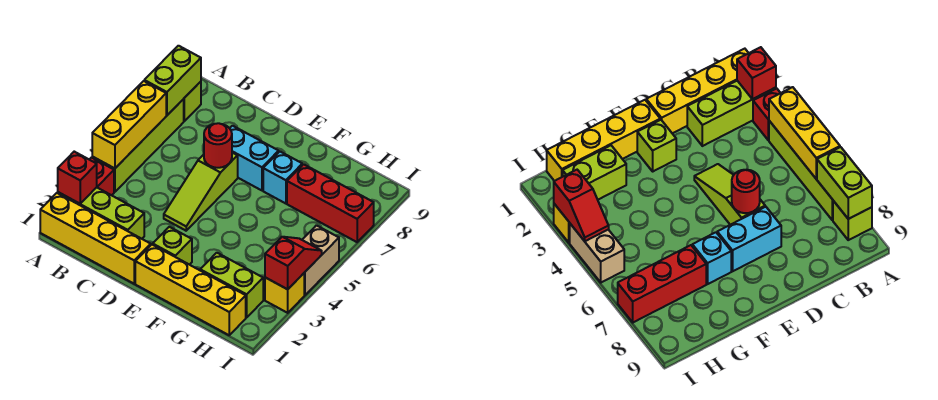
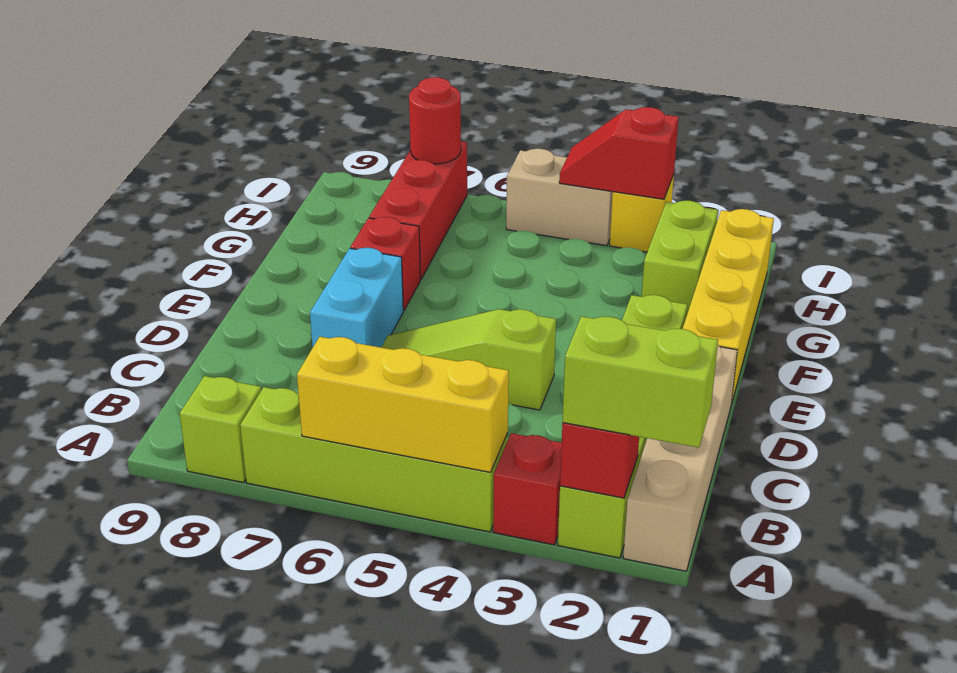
yellow 1x4 brick [40,193,151,284] -> tan 1x4 brick [623,345,737,571]
lime 1x2 brick [144,46,201,115] -> lime 1x2 brick moved to [562,316,718,448]
lime 1x3 slope [164,153,238,231] -> lime 1x3 slope turned to [381,309,556,410]
red 1x1 round brick [204,123,232,168] -> red 1x1 round brick moved to [409,77,461,164]
cyan 1x1 brick [263,152,302,204] -> red 1x1 brick [350,217,420,311]

